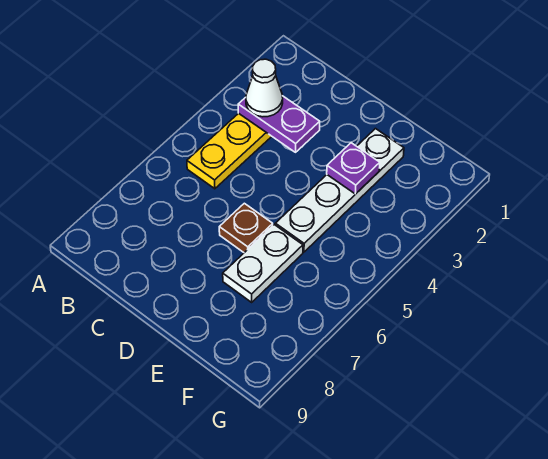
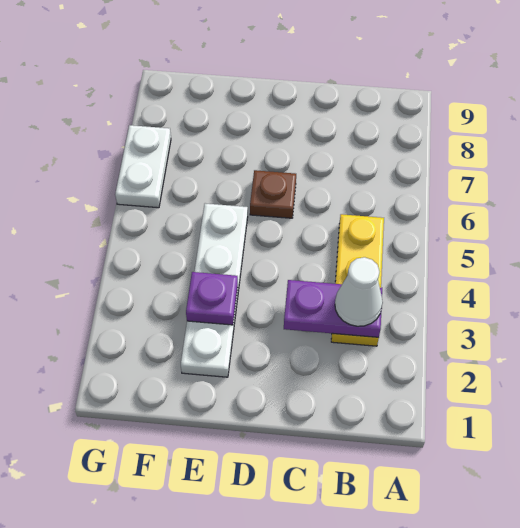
white 1x2 plate [223,225,303,302] -> white 1x2 plate moved to [115,125,171,208]

